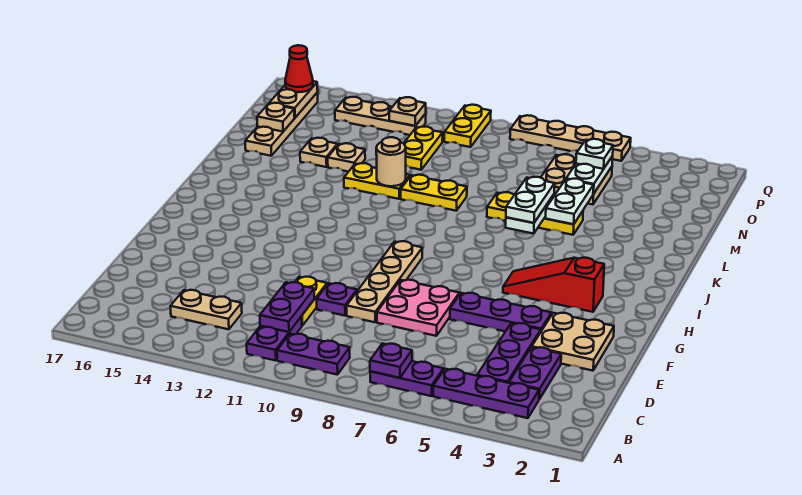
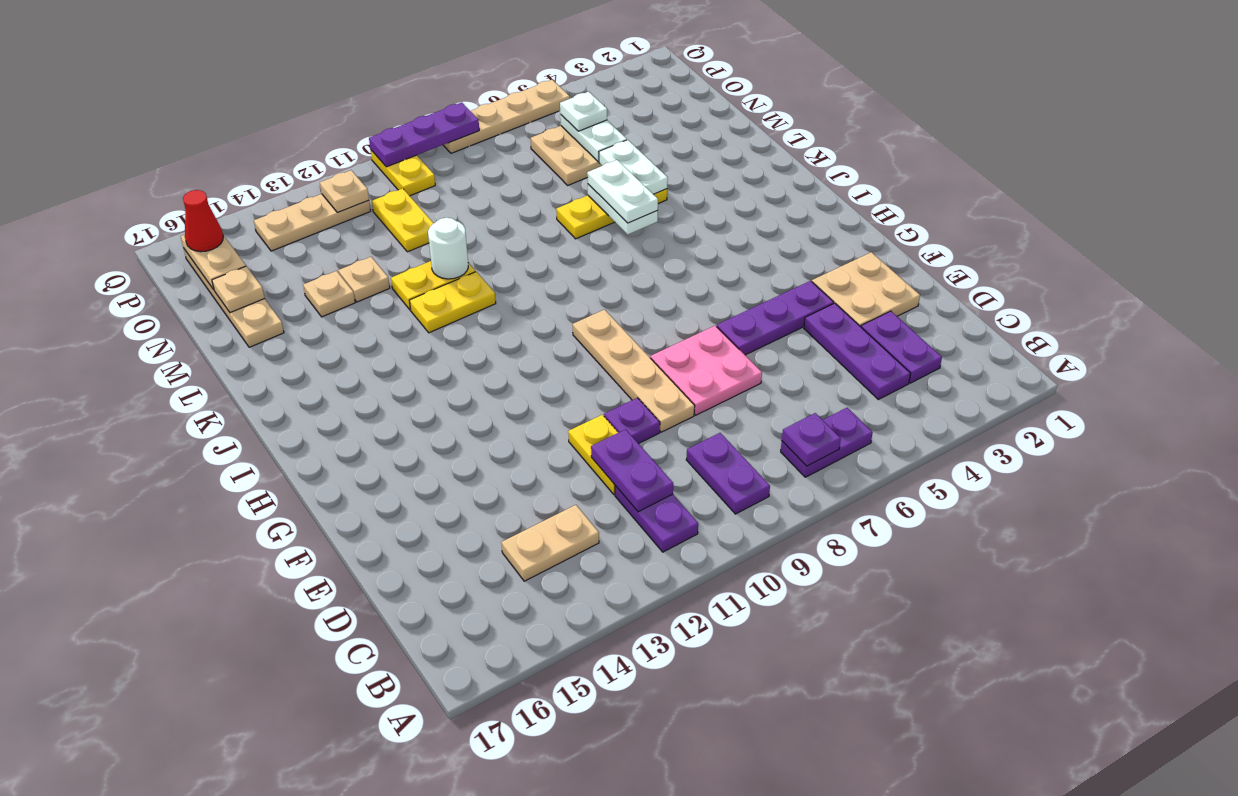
purple 1x3 plate [433,369,539,418] -> purple 1x3 plate moved to [369,103,479,167]
purple 1x2 plate [277,334,350,375] -> purple 1x2 plate turned to [686,433,770,514]
red 1x3 slope [503,258,604,312] -> none
yellow 1x2 plate [401,175,467,211] -> yellow 1x2 plate moved to [409,272,496,333]
tan 1x1 round brick [376,137,406,186] -> white 1x1 round brick [428,218,468,279]

